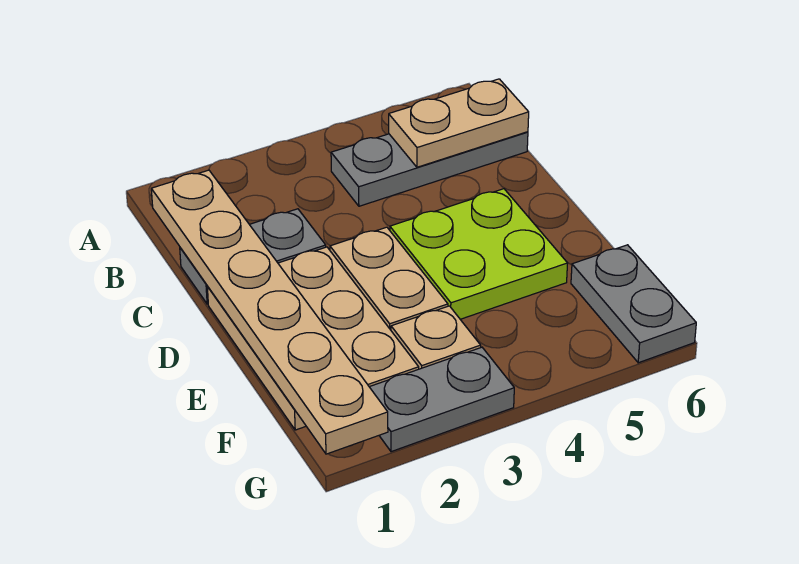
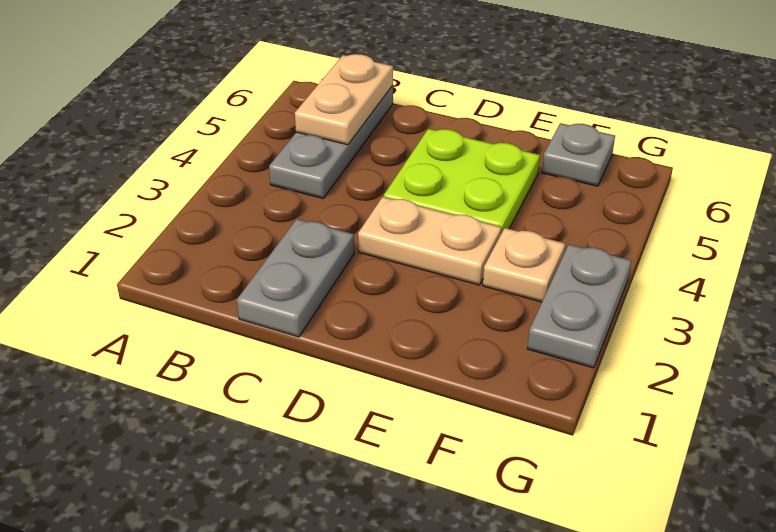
tan 1x6 plate [151,170,388,454] -> none
tan 2x3 plate [207,247,419,430] -> none
grey 1x2 plate [571,245,696,363] -> grey 1x1 plate [542,123,615,186]

